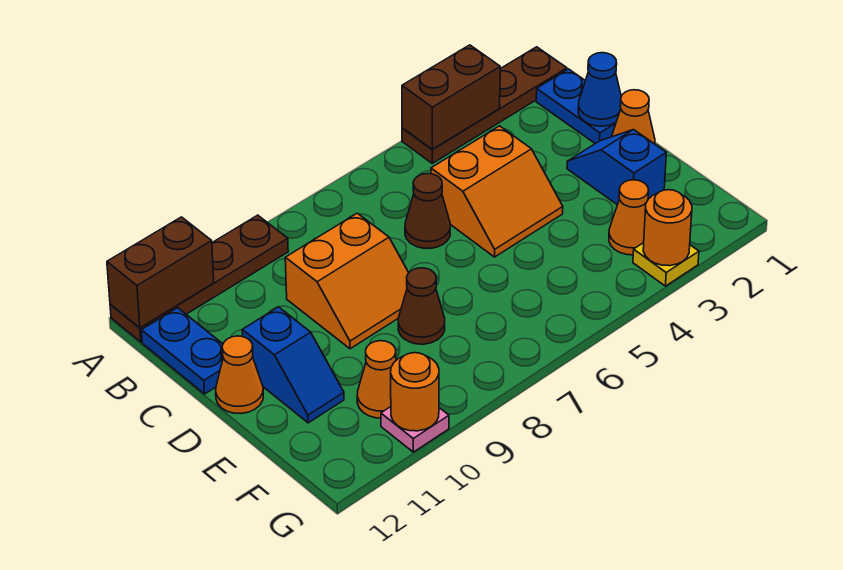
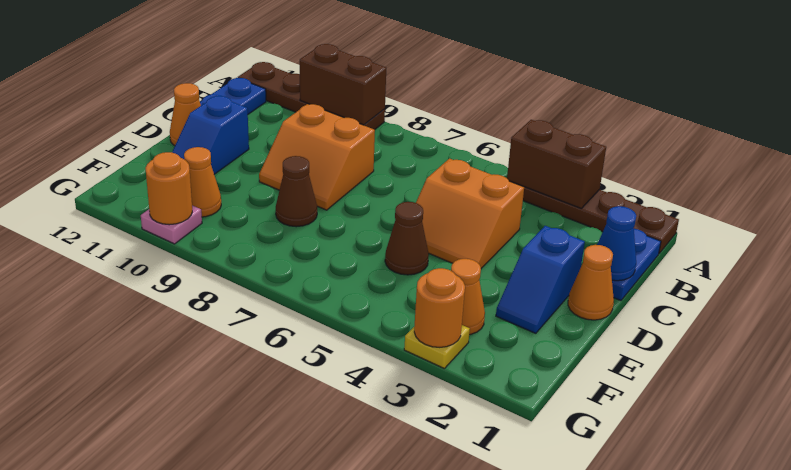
brown 1x2 brick [107,217,214,328] -> brown 1x2 brick moved to [300,44,386,125]
brown 1x1 cone [405,174,450,249] -> brown 1x1 cone moved to [385,202,429,275]
blue 1x2 slope [567,130,666,205] -> blue 1x2 slope turned to [496,226,585,333]

